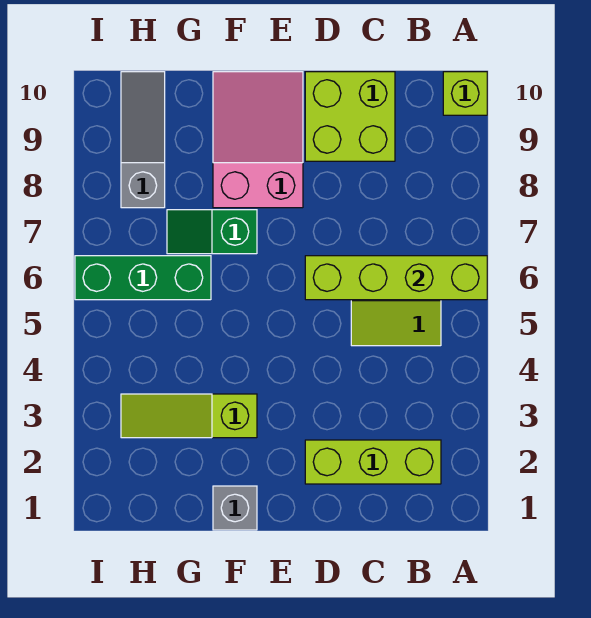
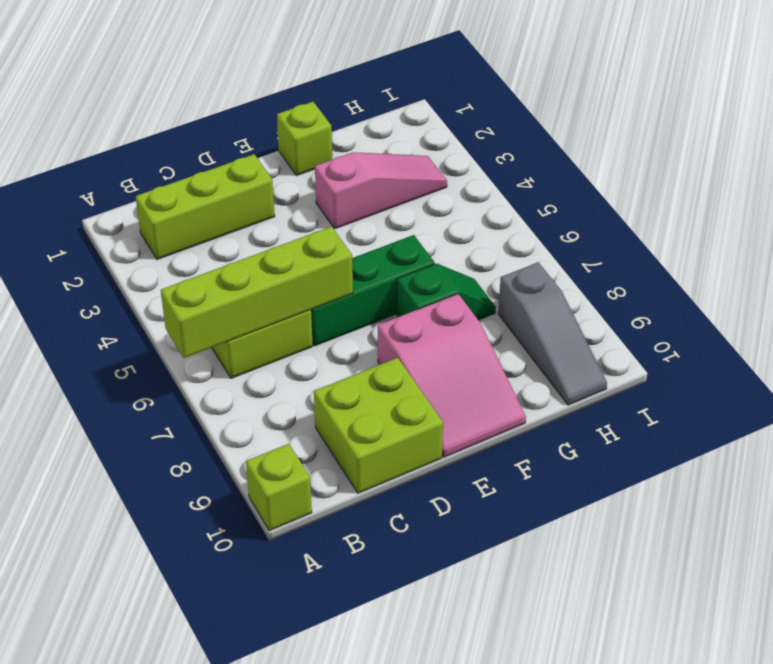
grey 1x1 brick [213,486,257,530] -> lime 1x1 brick [277,102,332,176]
lime 1x3 slope [121,394,257,438] -> pink 1x3 slope [315,152,447,229]
green 1x3 brick [75,256,211,300] -> green 1x3 brick moved to [311,235,435,346]

